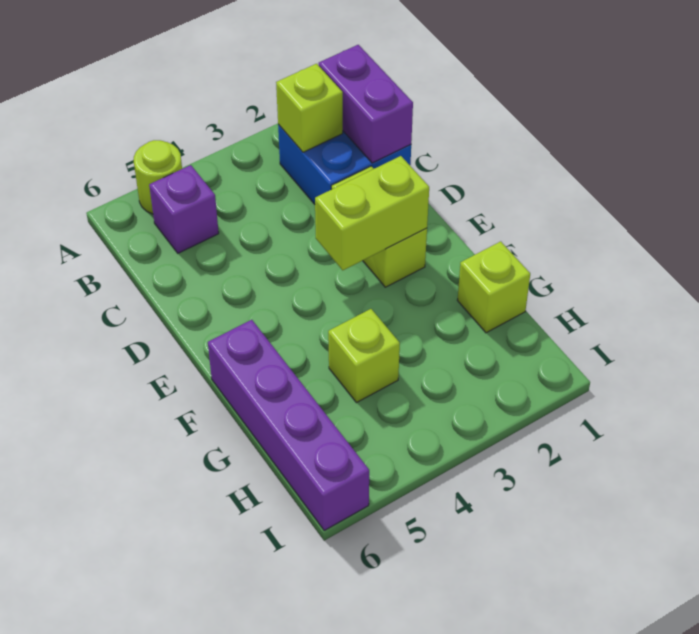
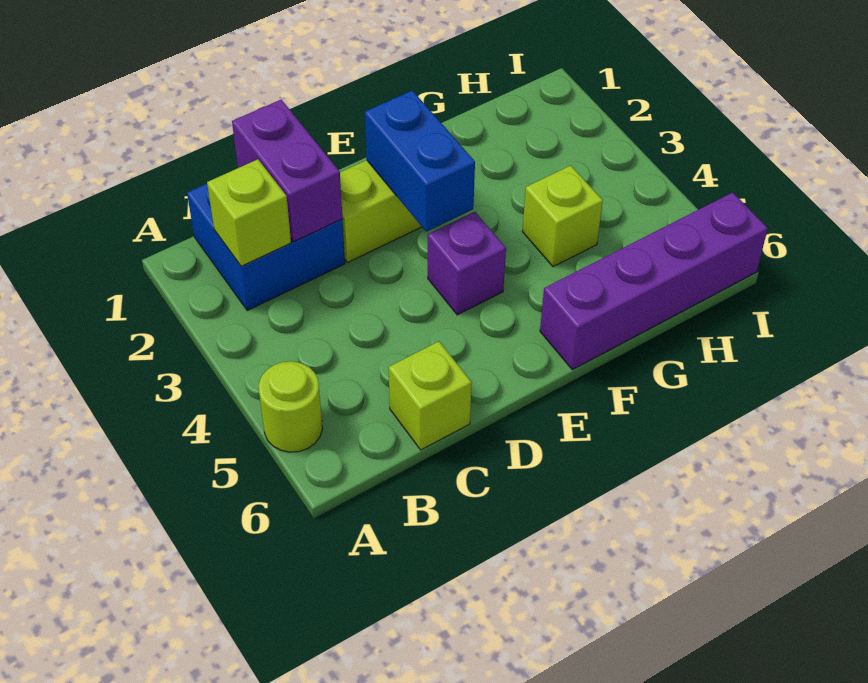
purple 1x2 brick [319,45,413,163] -> purple 1x2 brick turned to [232,100,343,241]
purple 1x1 brick [149,165,219,253] -> purple 1x1 brick moved to [428,212,506,315]
lime 1x2 brick [315,156,429,270] -> blue 1x2 brick [365,90,475,232]
lime 1x1 brick [457,241,530,333] -> lime 1x1 brick moved to [389,341,472,450]

